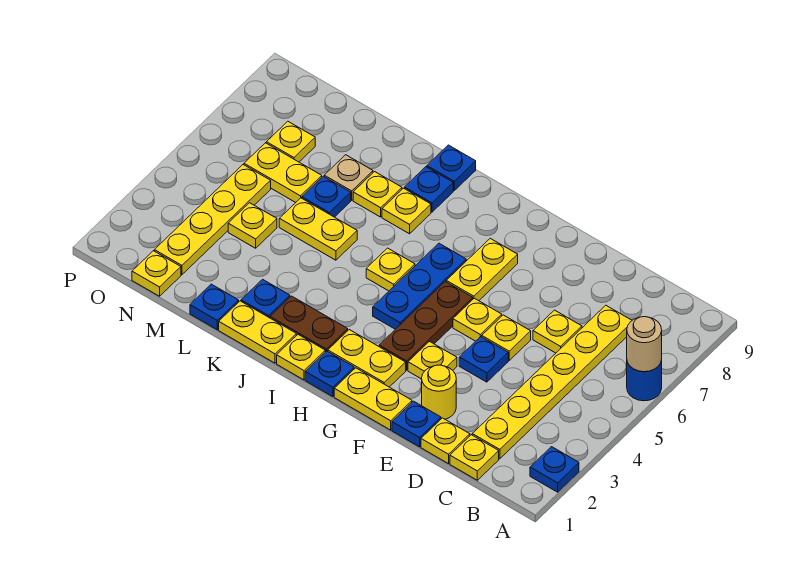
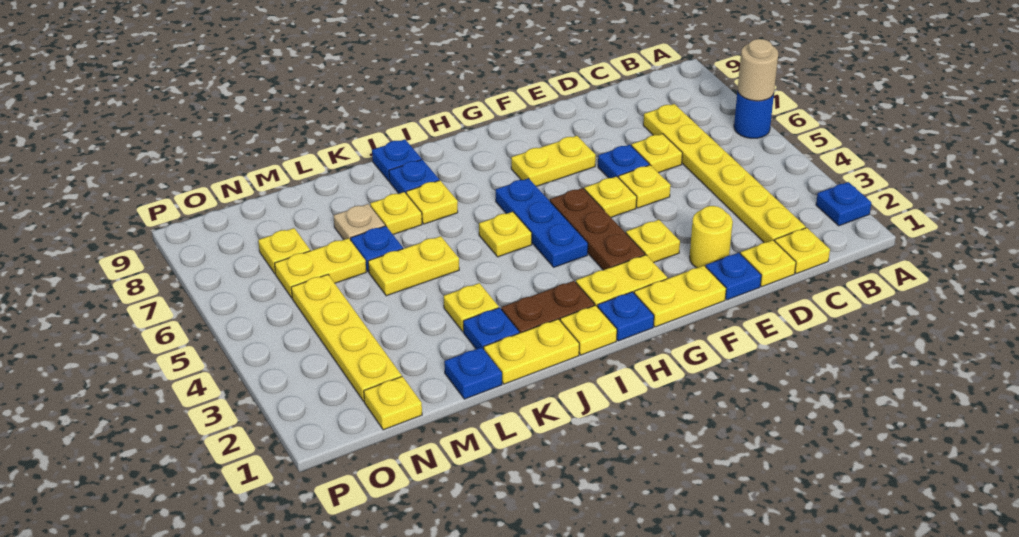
blue 1x1 plate [459,337,508,382] -> blue 1x1 plate moved to [598,145,649,178]
yellow 1x2 plate [446,238,518,301] -> yellow 1x2 plate turned to [511,136,596,186]
yellow 1x1 plate [228,203,277,248] -> yellow 1x1 plate moved to [444,283,499,332]

